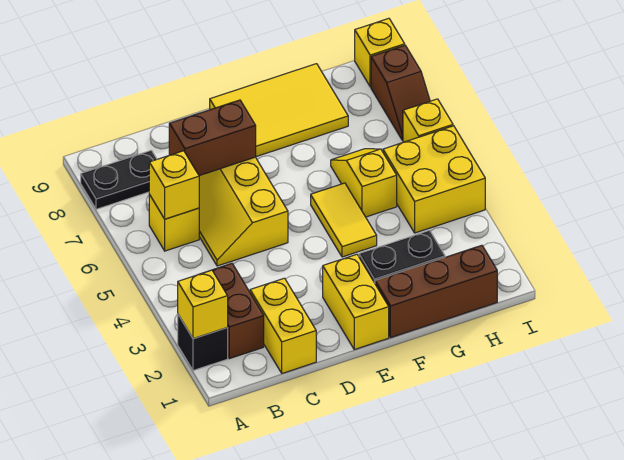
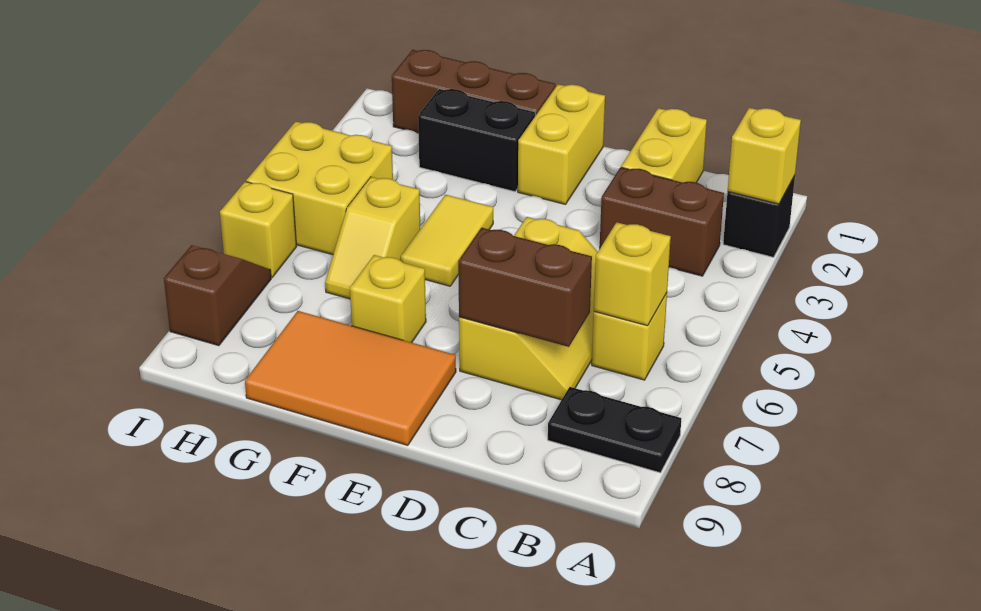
brown 1x2 brick [212,263,264,359] -> brown 1x2 brick turned to [600,167,724,276]
yellow 2x3 tile [210,64,348,157] -> orange 2x3 tile [245,311,456,445]
yellow 1x1 brick [355,18,405,87] -> yellow 1x1 brick moved to [350,255,426,343]

